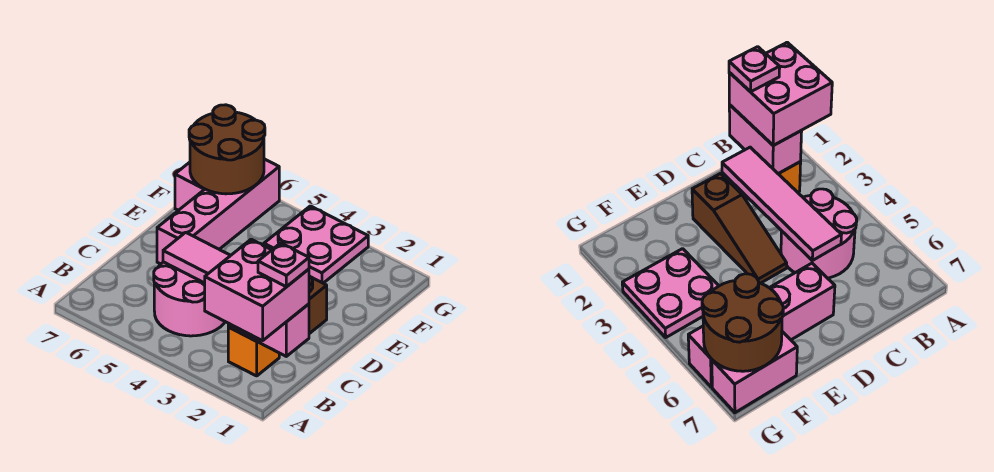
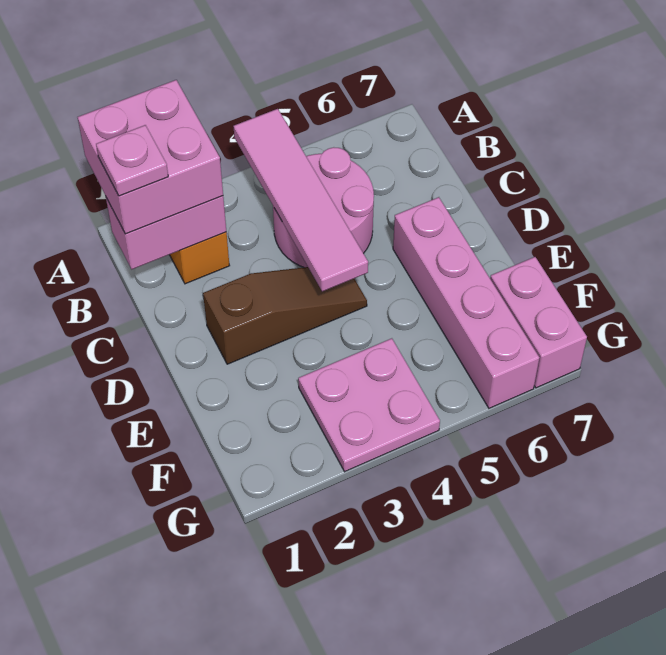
pink 1x4 tile [163,232,231,283] -> pink 1x4 tile turned to [234,109,368,291]
brown 2x2 round brick [189,105,265,194] -> none

